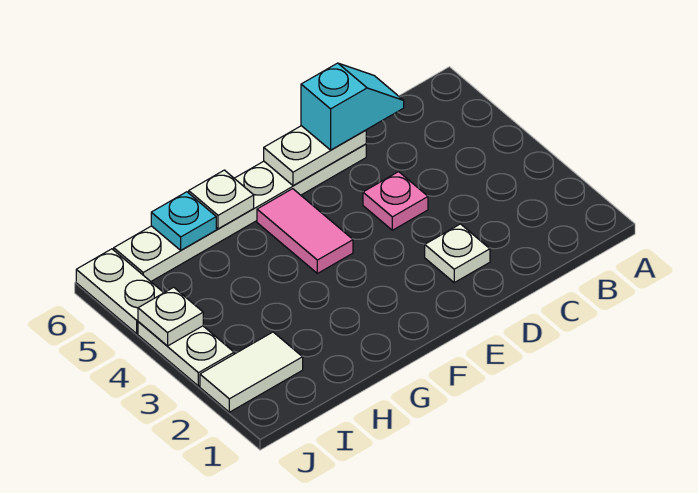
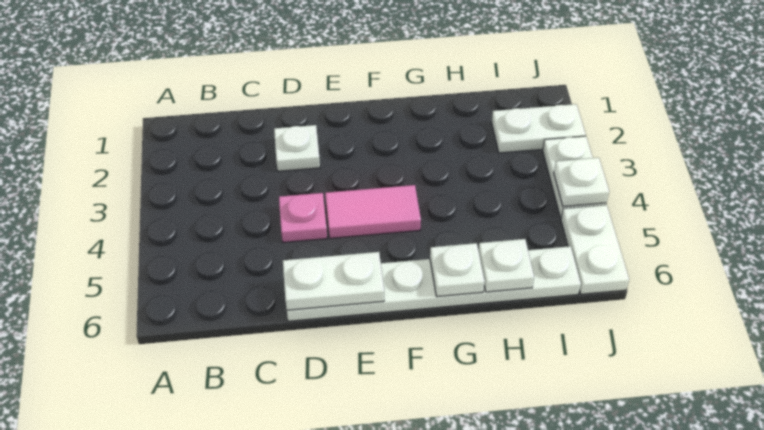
cyan 1x2 slope [301,63,404,150] -> none
pink 1x2 tile [257,189,353,273] -> pink 1x2 tile turned to [325,185,421,238]
cyan 1x1 plate [151,192,216,250] -> white 1x1 plate [478,239,534,292]
white 1x2 tile [200,332,303,412] -> white 1x2 plate [492,104,586,153]

